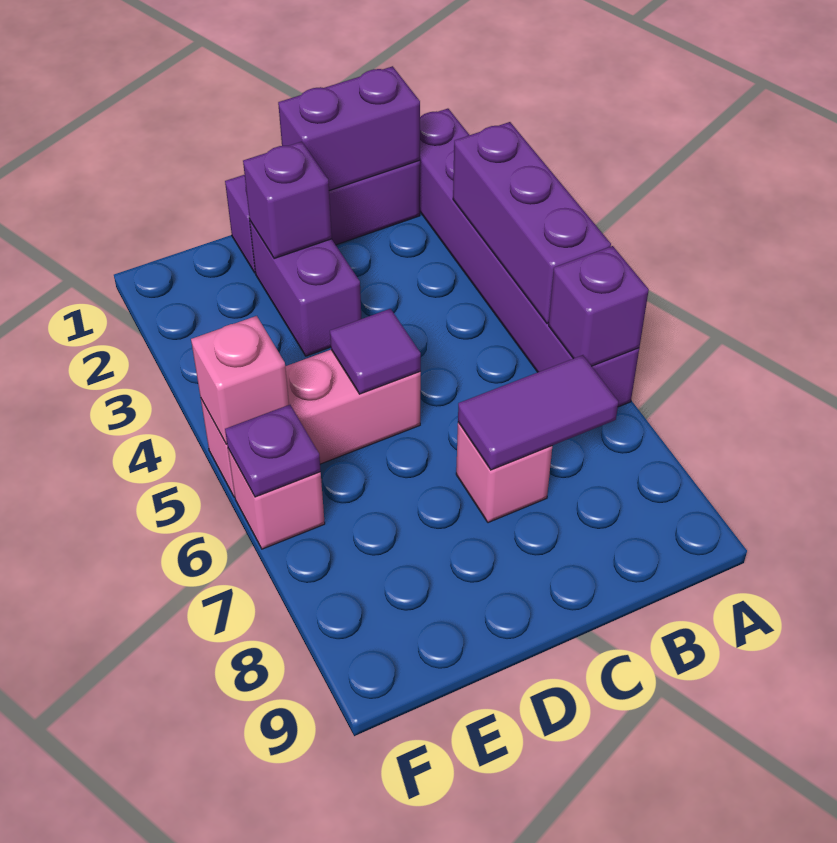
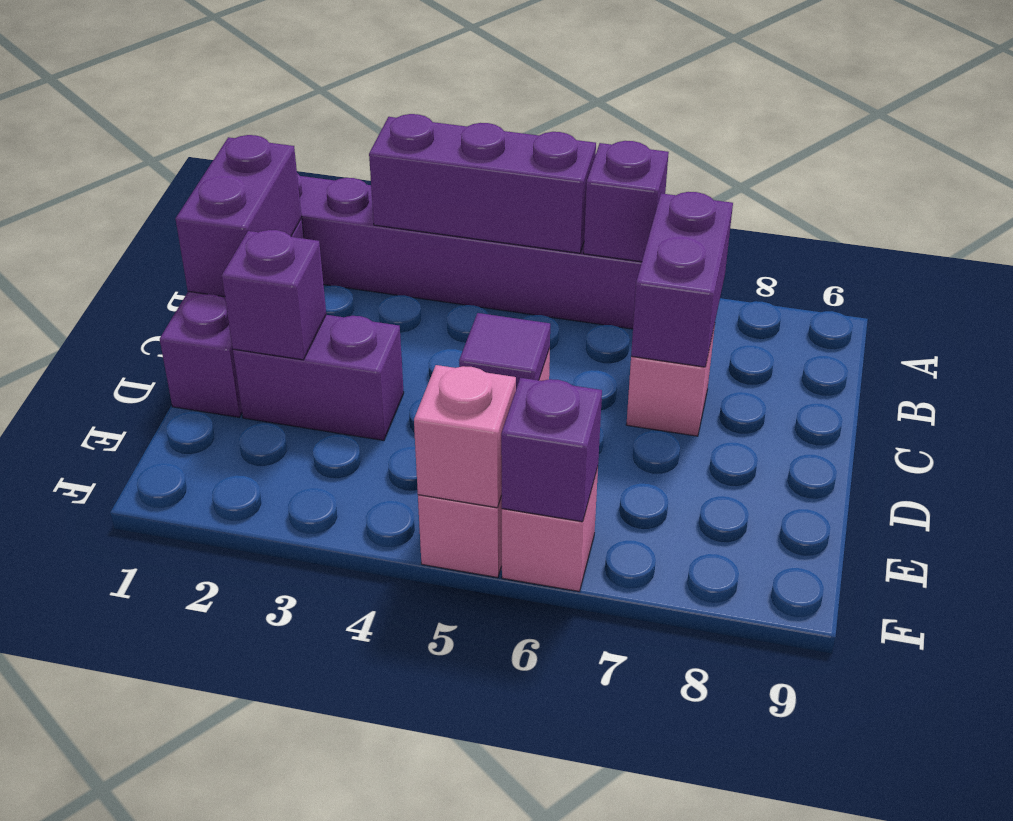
purple 1x2 tile [458,355,618,470] -> purple 1x2 brick [631,192,733,367]
purple 1x1 plate [225,405,321,497] -> purple 1x1 brick [501,378,602,522]

